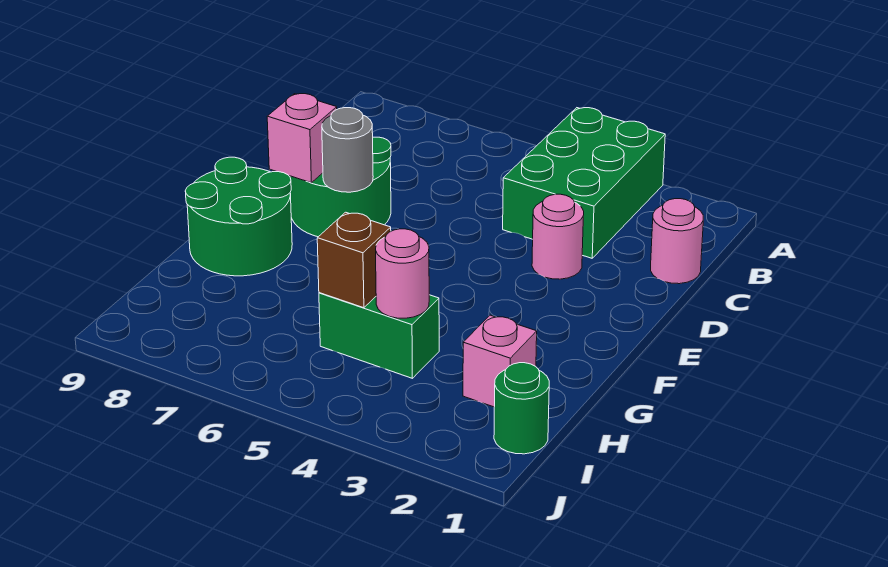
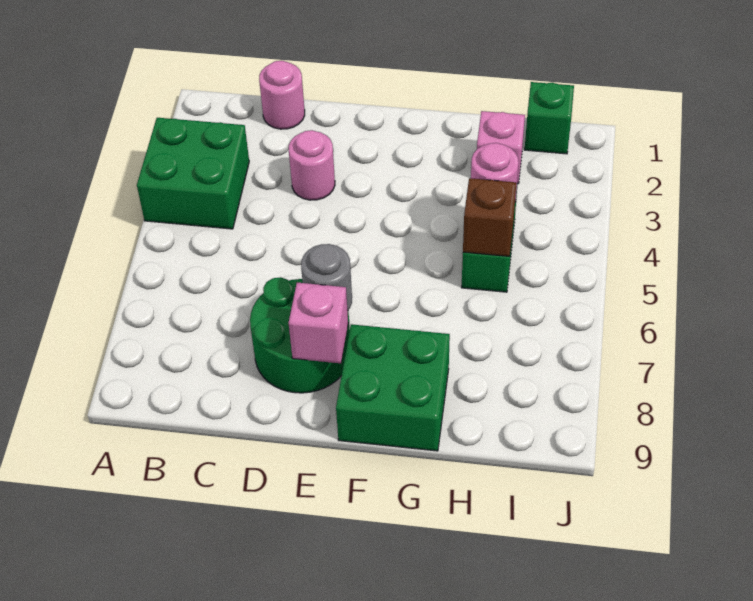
green 2x3 brick [503,108,665,258] -> green 2x2 brick [137,118,249,229]
green 2x2 round brick [185,157,292,276] -> green 2x2 brick [336,324,450,451]
green 1x1 round brick [494,363,549,454] -> green 1x1 brick [525,82,574,154]

